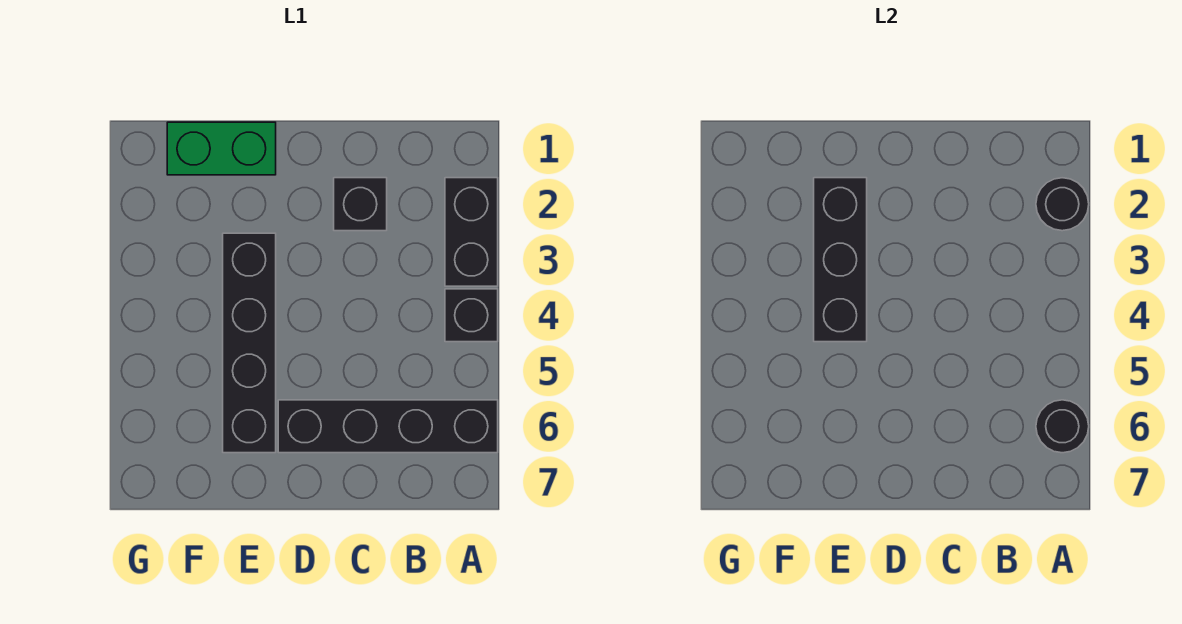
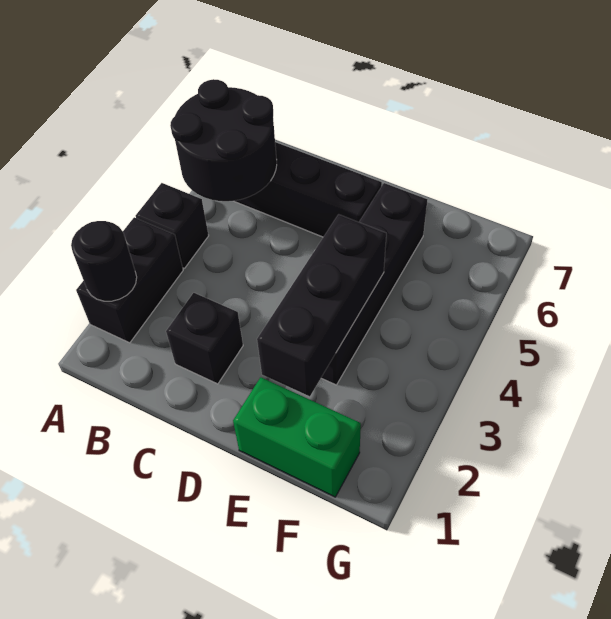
black 1x1 round brick [1036,400,1089,453] -> black 2x2 round brick [170,79,277,201]

